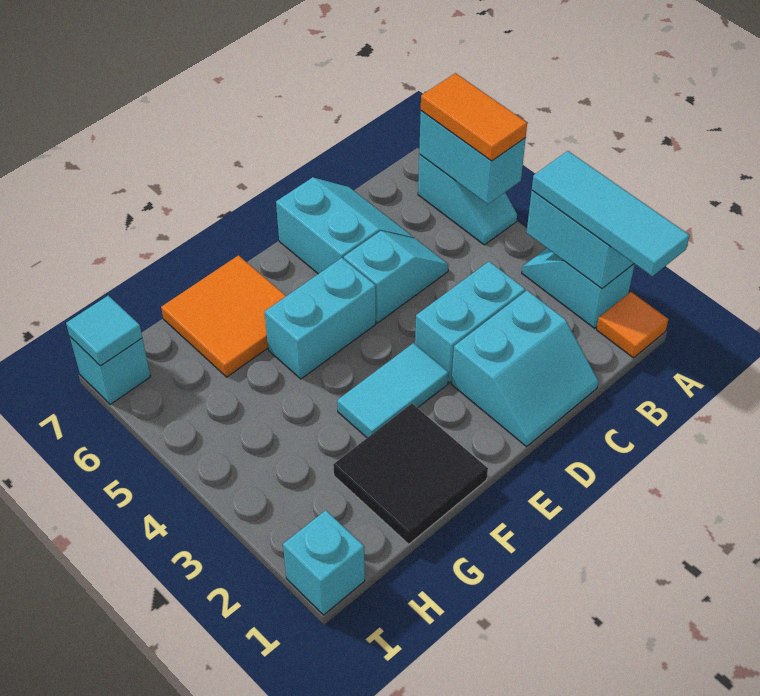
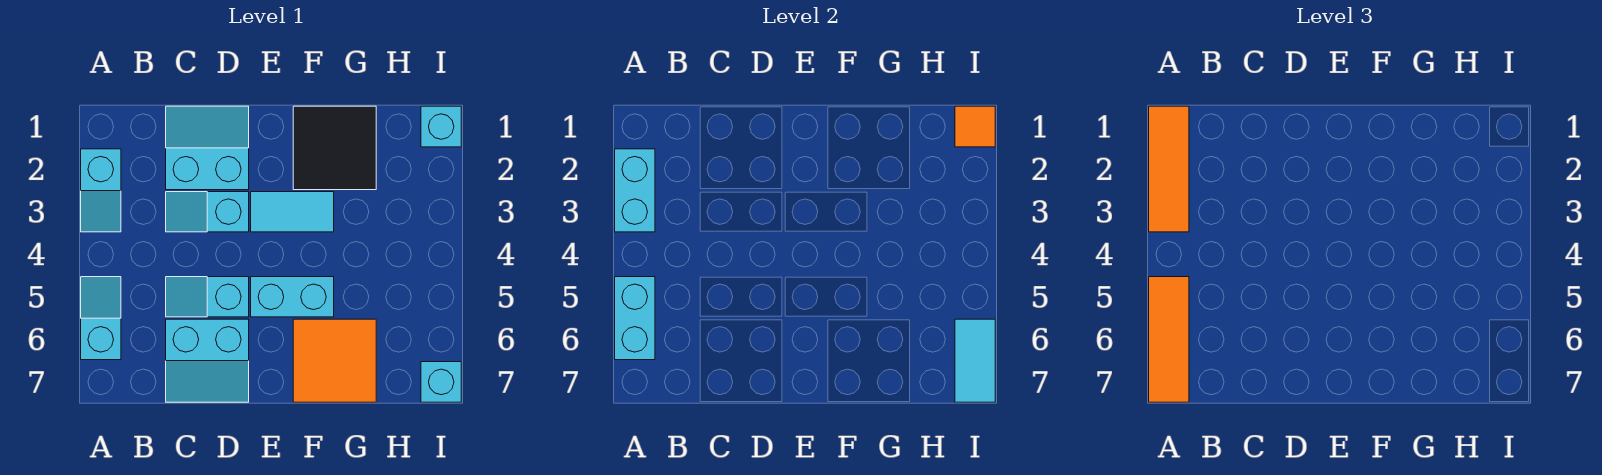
orange 1x1 tile [596,292,668,358] -> orange 1x1 tile moved to [955,106,995,147]
cyan 1x3 tile [532,151,690,276] -> orange 1x3 tile [1149,106,1189,232]
orange 1x2 tile [421,73,527,161] -> orange 1x3 tile [1149,277,1189,402]
cyan 1x2 brick [415,262,525,383] -> cyan 1x2 slope [166,192,249,232]
cyan 2x2 slope [276,177,414,274] -> cyan 2x2 slope turned to [166,319,249,402]
cyan 1x1 tile [66,296,142,366] -> cyan 1x2 tile [955,319,995,402]

